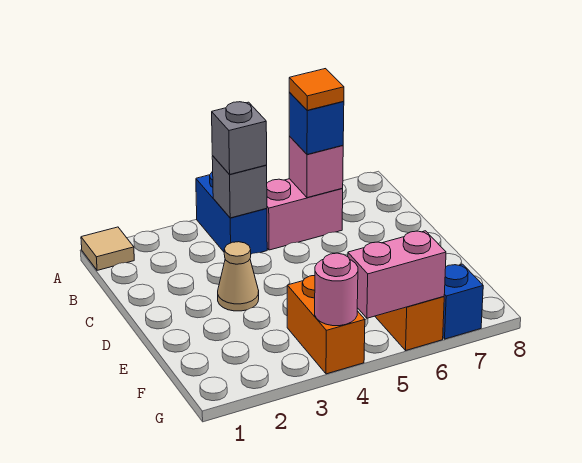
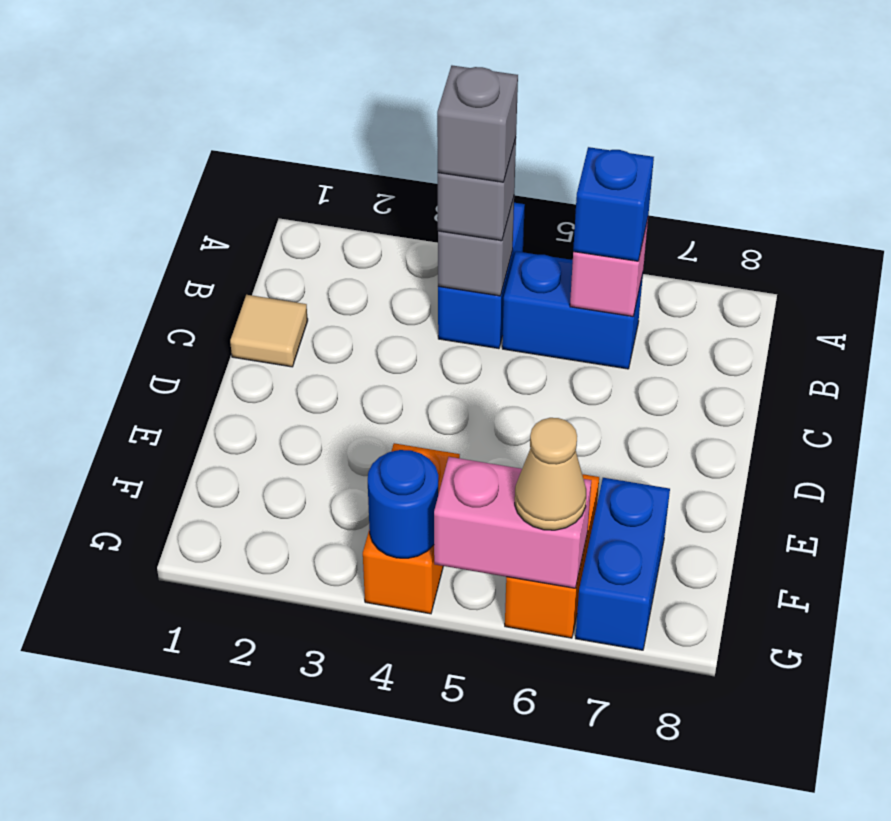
tan 1x1 tile [81,227,134,270] -> tan 1x1 tile moved to [230,295,308,367]
none -> grey 1x1 brick [437,66,518,182]
pink 1x2 brick [267,179,343,250] -> blue 1x2 brick [502,251,643,369]
orange 1x1 tile [289,69,344,110] -> none
tan 1x1 cone [218,242,259,311] -> tan 1x1 cone moved to [515,418,586,530]
pink 1x1 round brick [315,253,358,326] -> blue 1x1 round brick [368,450,438,558]
blue 1x1 brick [443,264,483,339] -> blue 1x2 brick [575,478,670,650]

